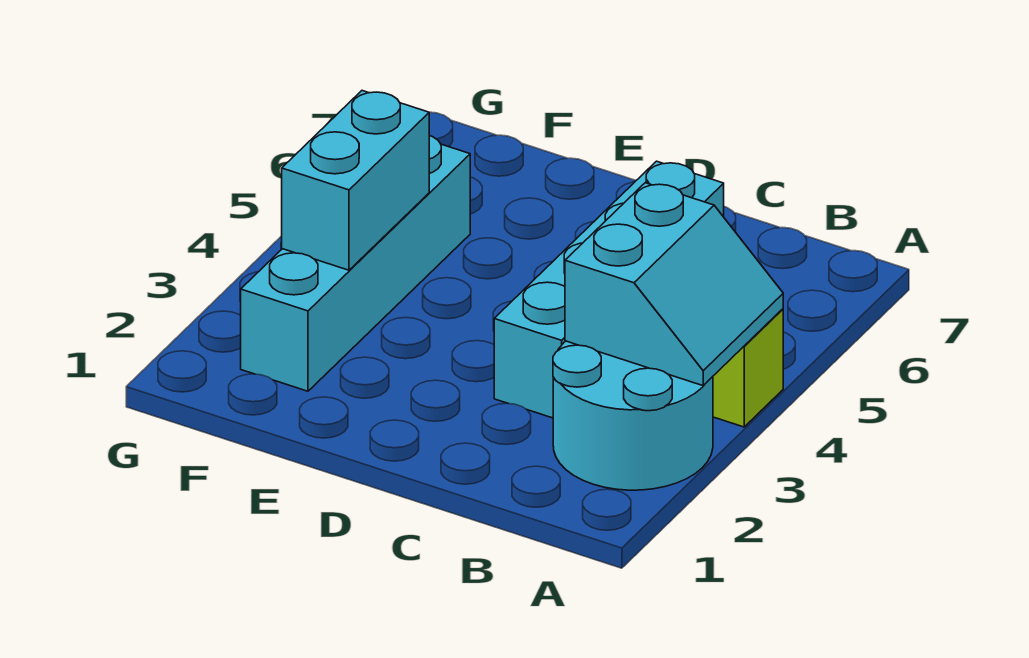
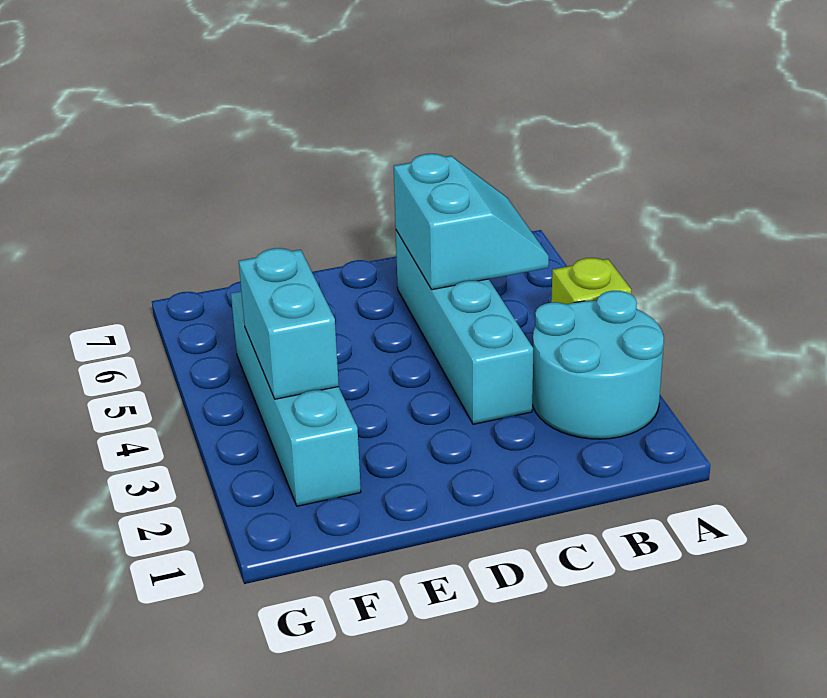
cyan 2x2 slope [565,183,783,386] -> cyan 2x2 slope moved to [394,154,549,290]

